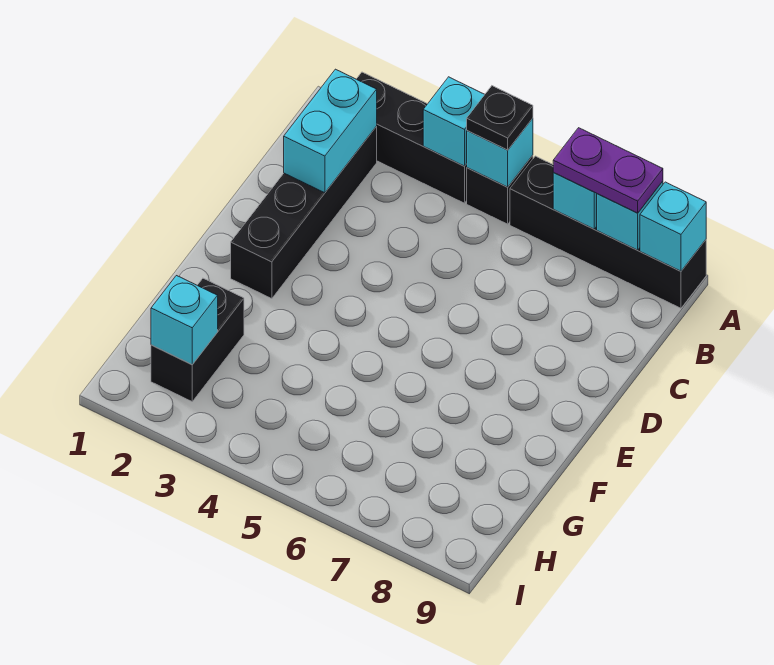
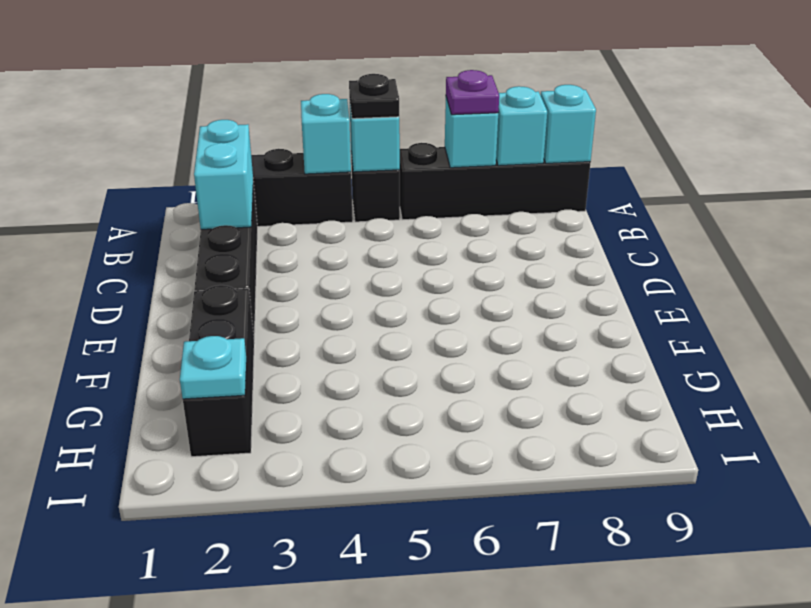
purple 1x2 plate [553,128,663,213] -> purple 1x1 plate [446,70,499,115]
black 1x2 brick [151,278,244,401] -> black 1x3 brick [183,285,254,457]
cyan 1x1 brick [151,276,218,365] -> cyan 1x1 plate [180,336,246,399]

